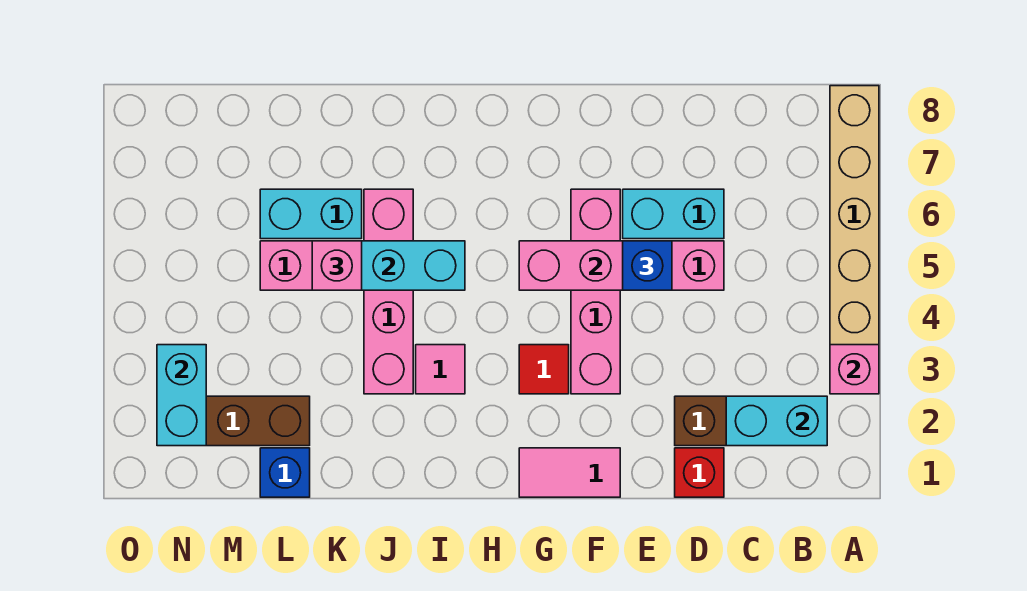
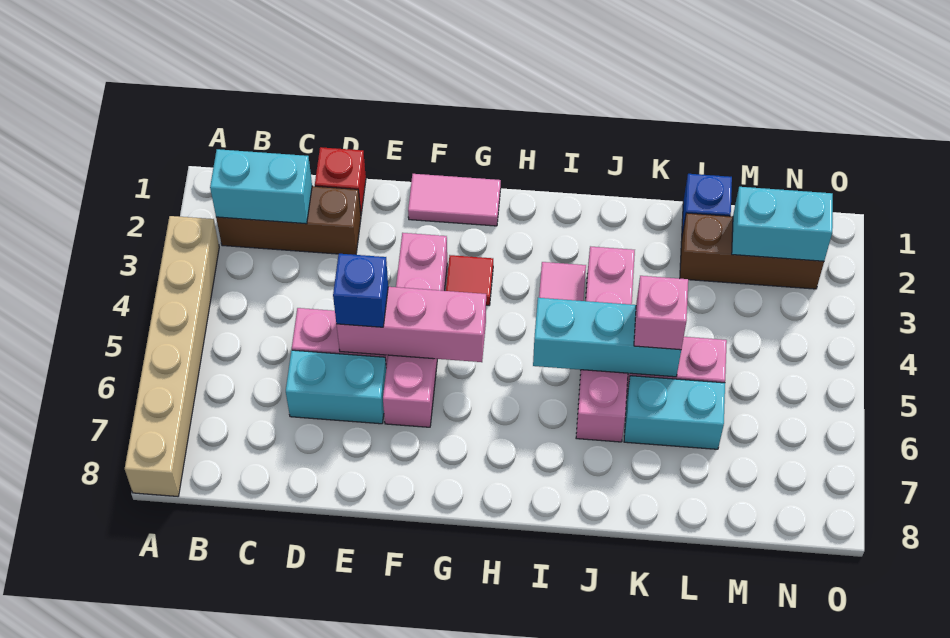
pink 1x1 brick [830,345,879,394] -> none
cyan 1x2 brick [157,345,206,446] -> cyan 1x2 brick turned to [732,187,833,261]

